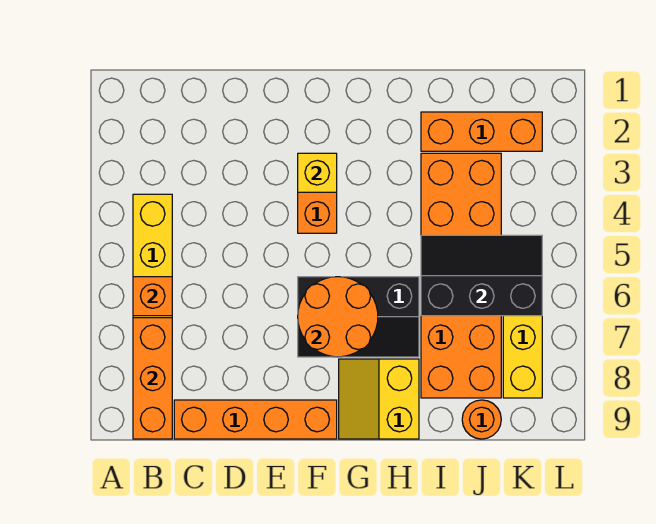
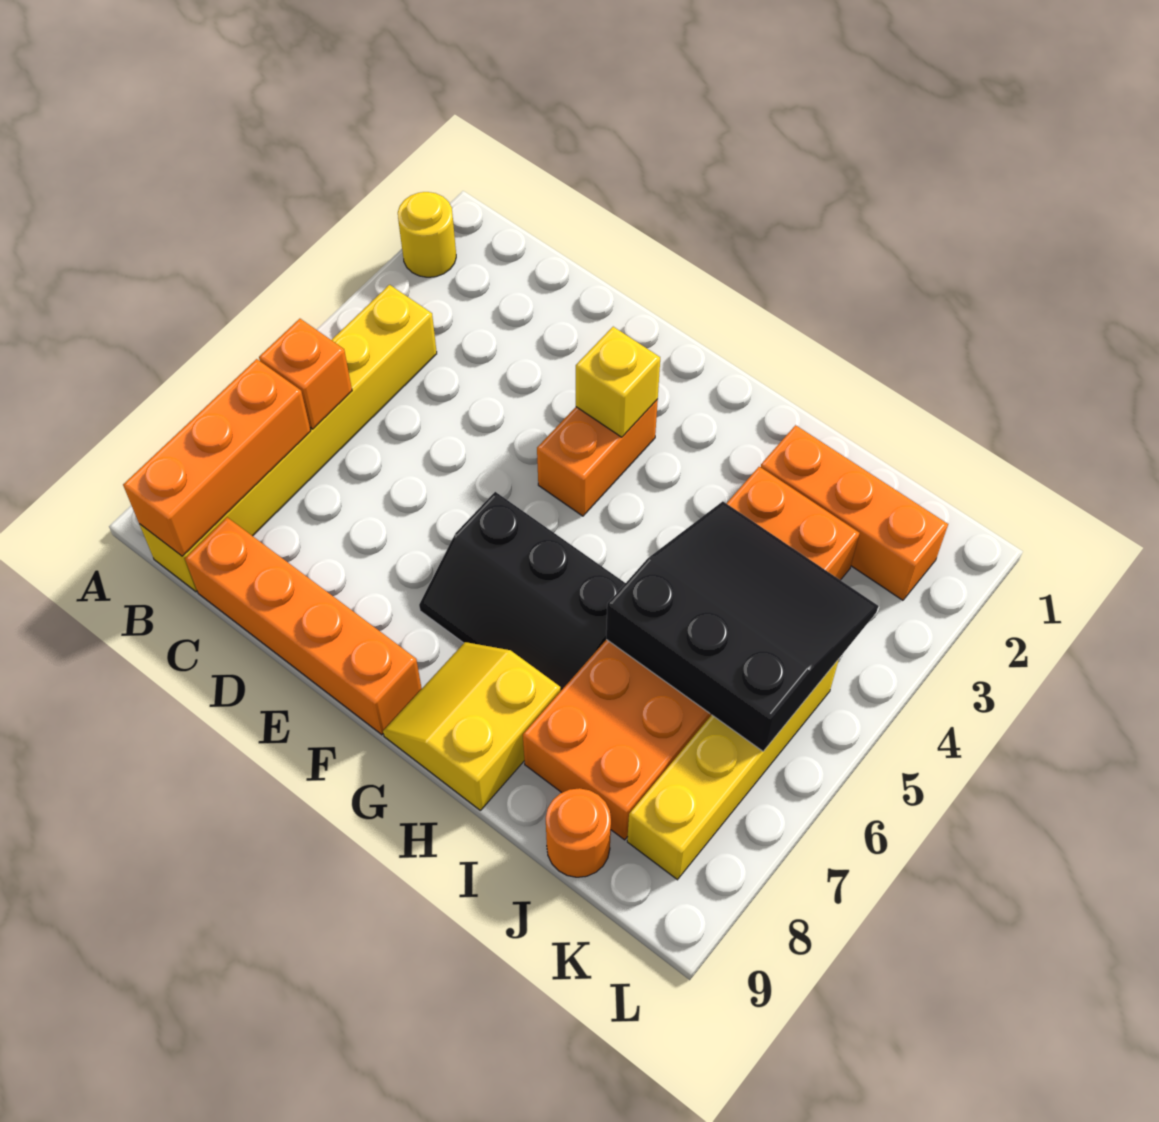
none -> yellow 1x1 round brick [398,192,456,277]
orange 2x2 round brick [298,277,378,357] -> none
black 2x3 slope [421,235,542,316] -> black 3x3 slope [606,501,878,751]

